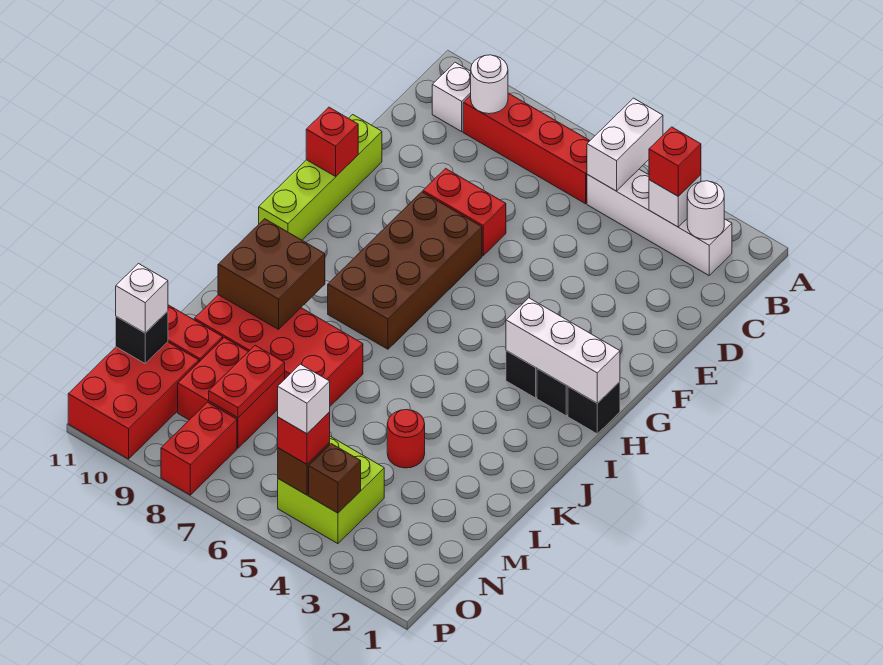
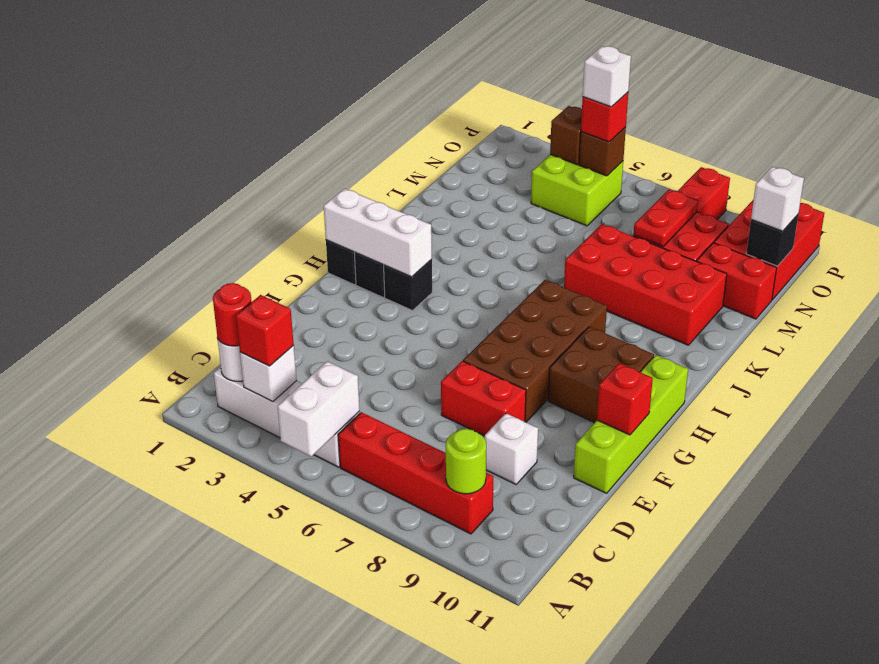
white 1x1 round brick [471,55,508,114] -> lime 1x1 round brick [446,429,486,494]
white 1x1 brick [432,62,471,132] -> white 1x1 brick moved to [485,413,538,484]
brown 2x2 brick [218,219,325,329] -> brown 2x2 brick moved to [548,327,654,423]
red 1x1 round brick [387,409,425,468] -> red 1x1 round brick moved to [213,283,252,346]

